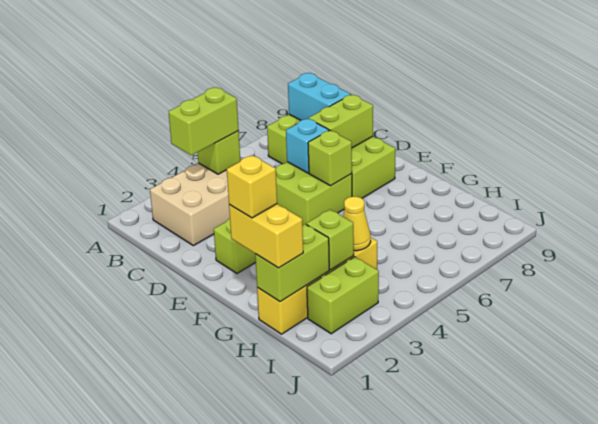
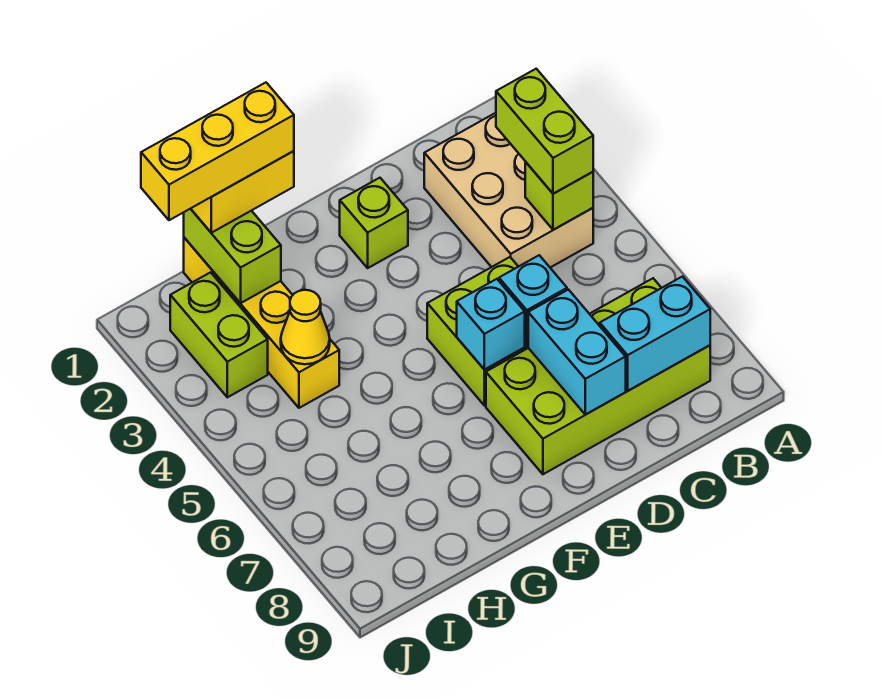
lime 1x2 brick [309,94,373,148] -> cyan 1x2 brick [528,290,626,415]
lime 1x1 brick [308,130,352,186] -> cyan 1x1 brick [457,279,525,370]
yellow 1x1 brick [227,155,277,218] -> yellow 1x3 brick [141,83,294,220]
lime 1x1 brick [306,210,354,270] -> none

